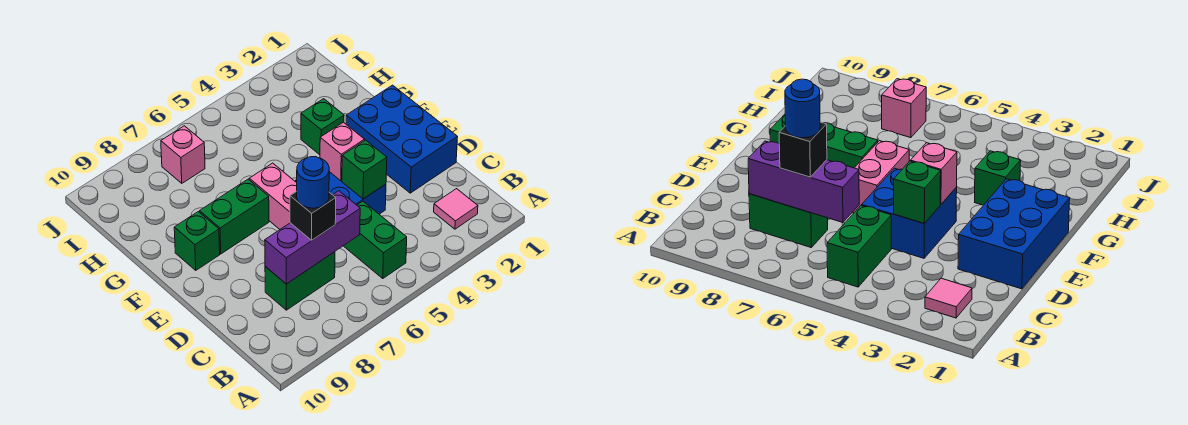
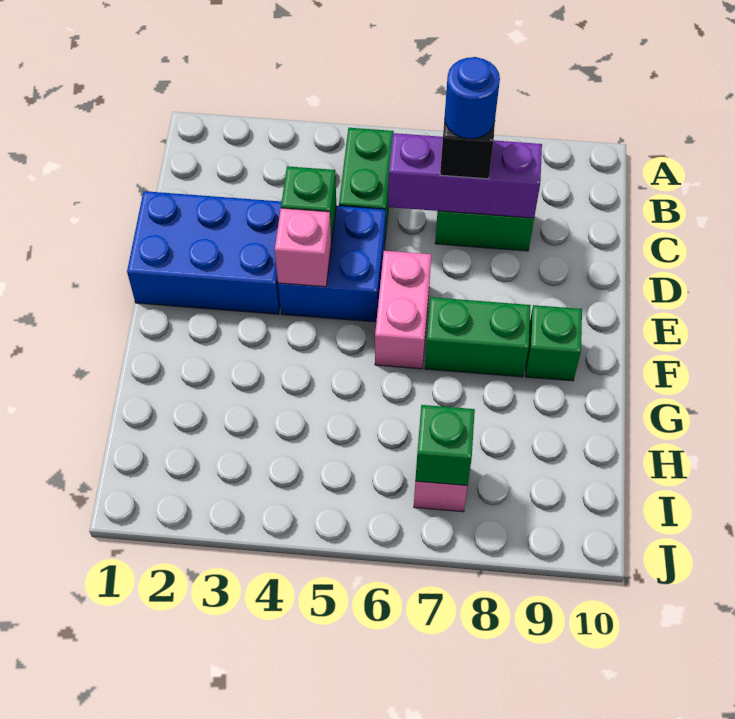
pink 1x1 tile [434,189,478,229] -> none
blue 2x3 brick [346,85,457,193] -> blue 2x3 brick turned to [127,191,282,314]
green 1x1 brick [301,99,344,155] -> green 1x1 brick moved to [415,405,475,486]

